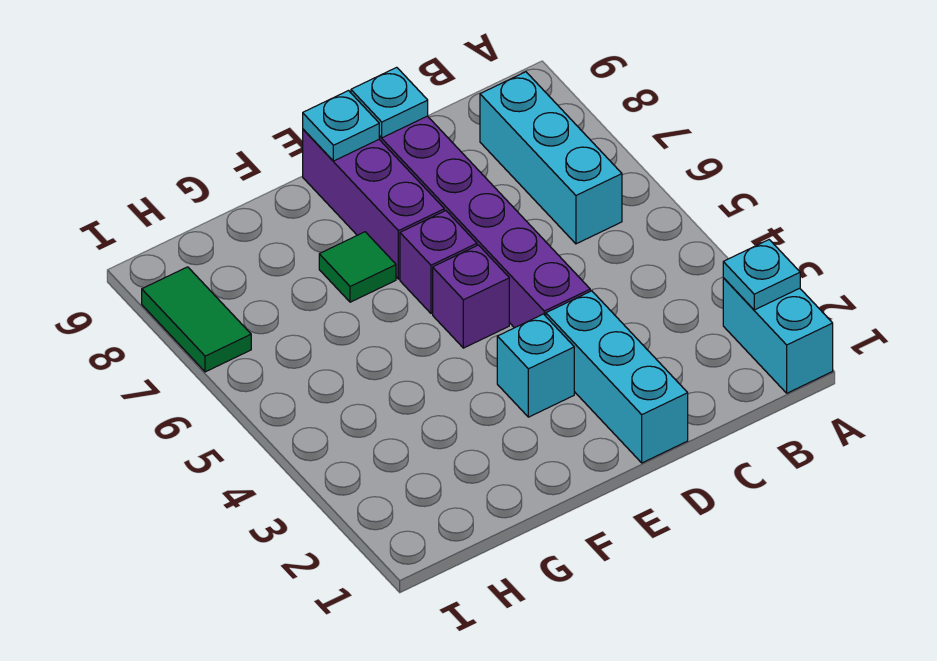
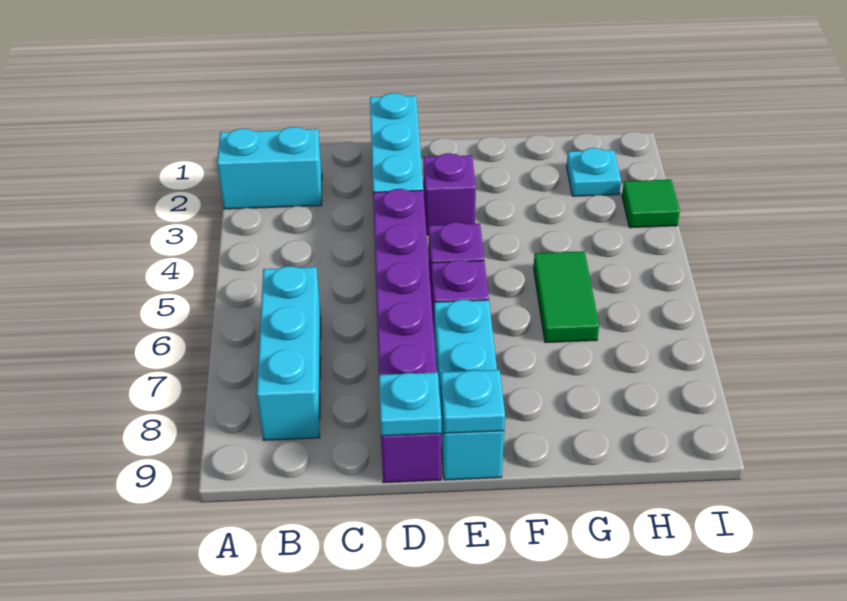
cyan 1x2 brick [723,278,833,393] -> cyan 1x2 brick turned to [217,127,322,209]
cyan 1x1 plate [723,240,800,310] -> cyan 1x1 plate moved to [567,148,621,196]
cyan 1x1 brick [497,314,574,417] -> purple 1x1 brick [423,153,476,235]
purple 1x3 brick [303,129,444,279] -> cyan 1x3 brick [434,300,504,480]
green 1x1 tile [319,232,396,302] -> green 1x1 tile moved to [622,180,680,228]
green 1x2 tile [142,267,251,372] -> green 1x2 tile moved to [534,251,599,343]

